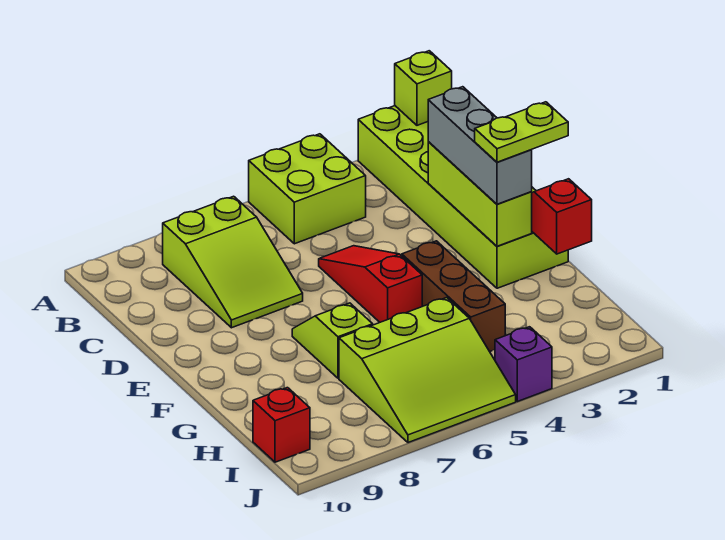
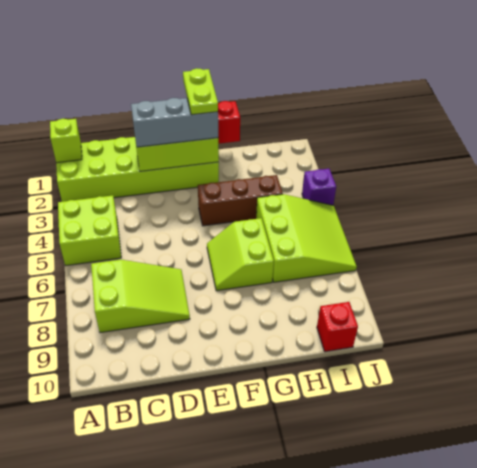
red 1x3 slope [319,246,422,322] -> none
lime 1x2 slope [292,303,373,378] -> lime 2x2 slope [207,218,274,291]

